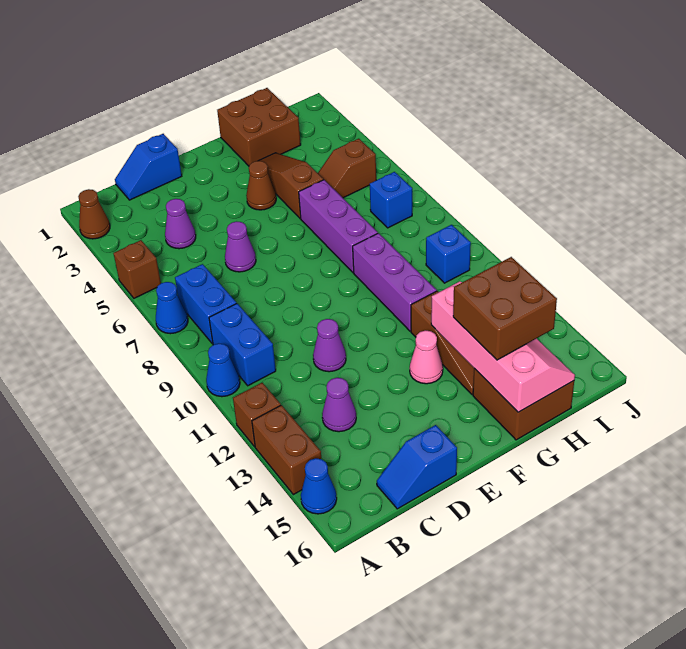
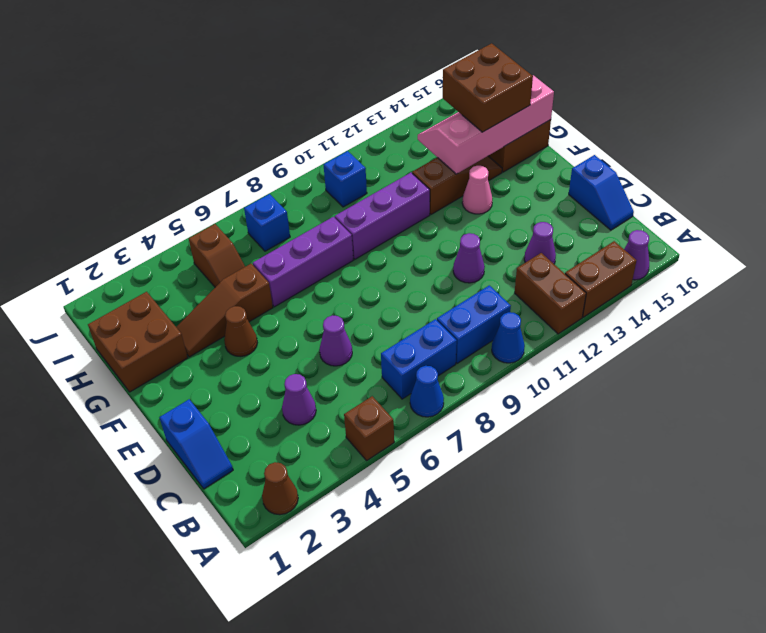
brown 1x1 brick [233,383,281,447] -> brown 1x2 brick [515,253,586,334]
blue 1x1 cone [301,458,337,514] -> purple 1x1 cone [624,230,649,280]

